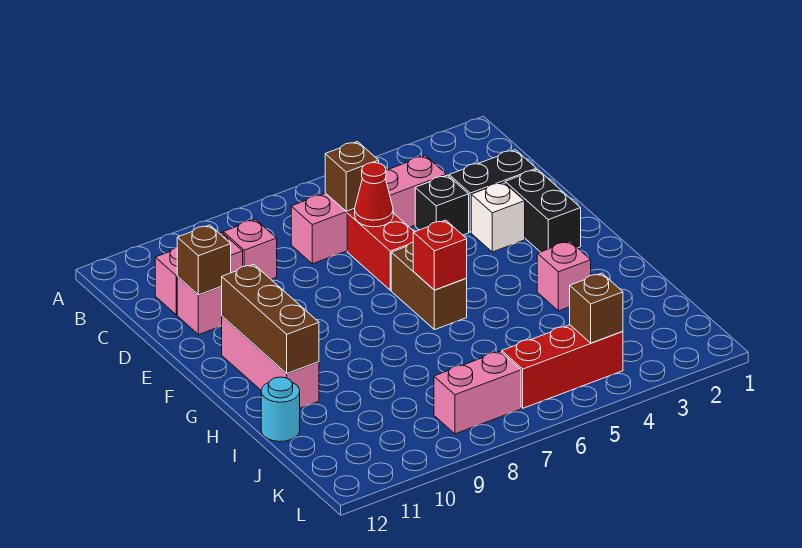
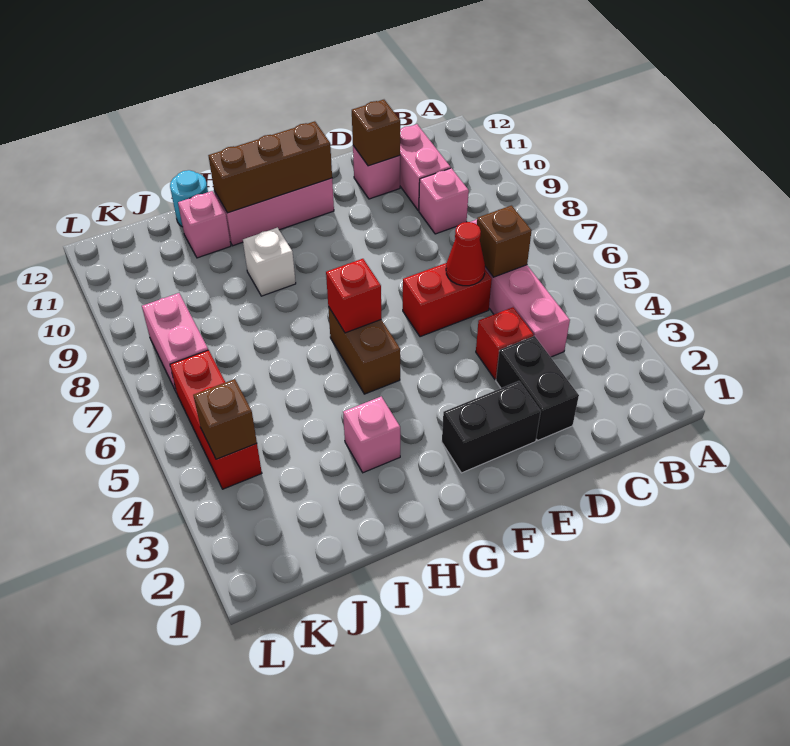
black 1x1 brick [415,175,469,235] -> red 1x1 brick [476,307,533,379]
white 1x1 brick [471,182,525,252] -> white 1x1 brick moved to [243,228,296,296]
brown 1x2 brick [391,242,467,330] -> brown 1x2 brick turned to [328,307,400,394]
none -> pink 1x1 brick [178,191,231,258]

